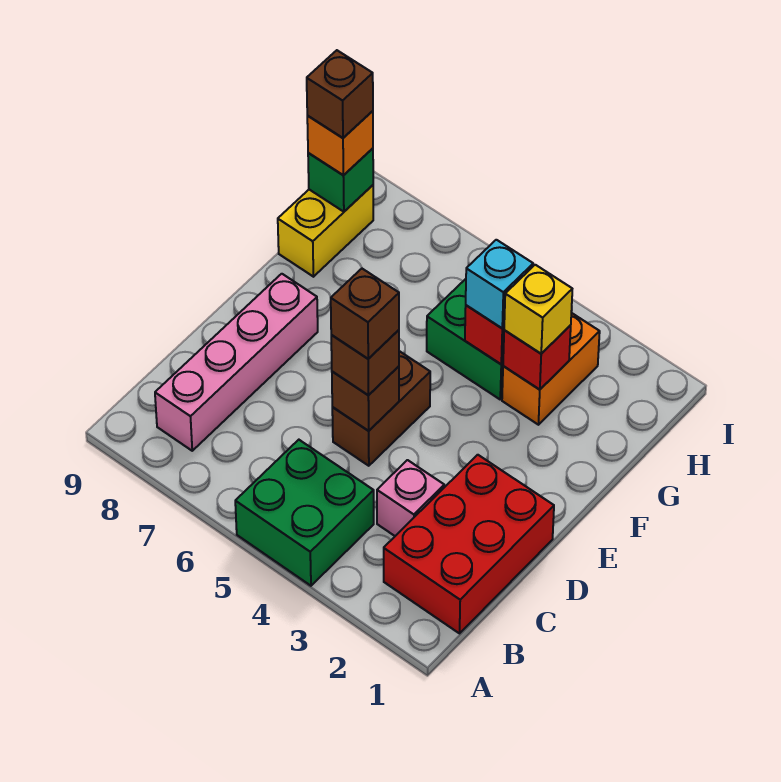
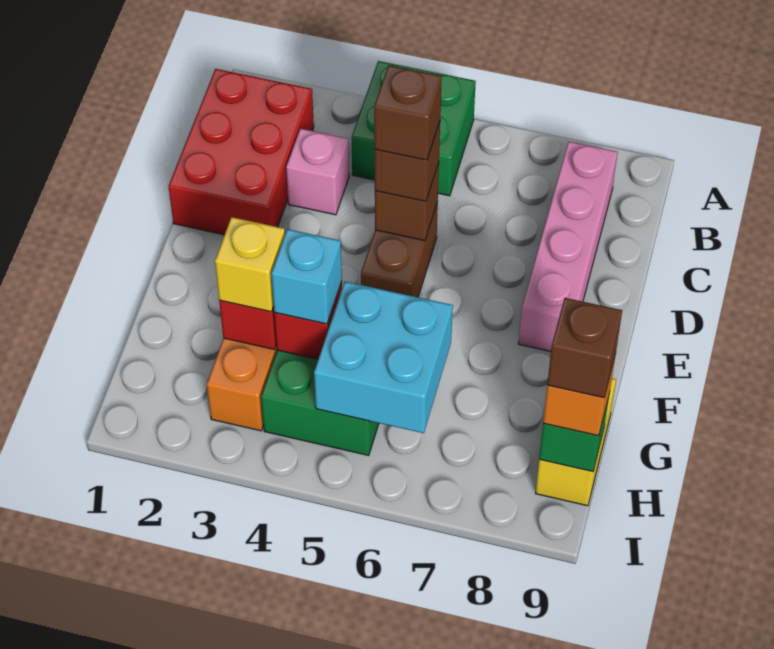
none -> cyan 2x2 brick [314,282,453,433]

